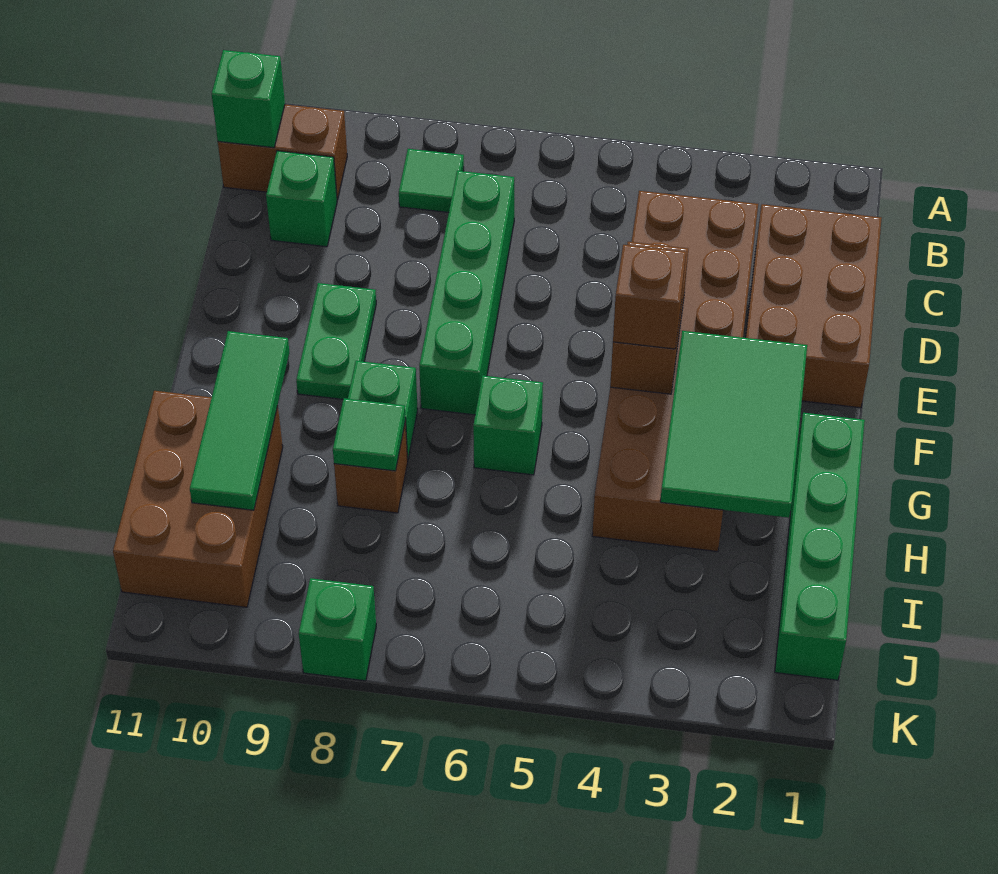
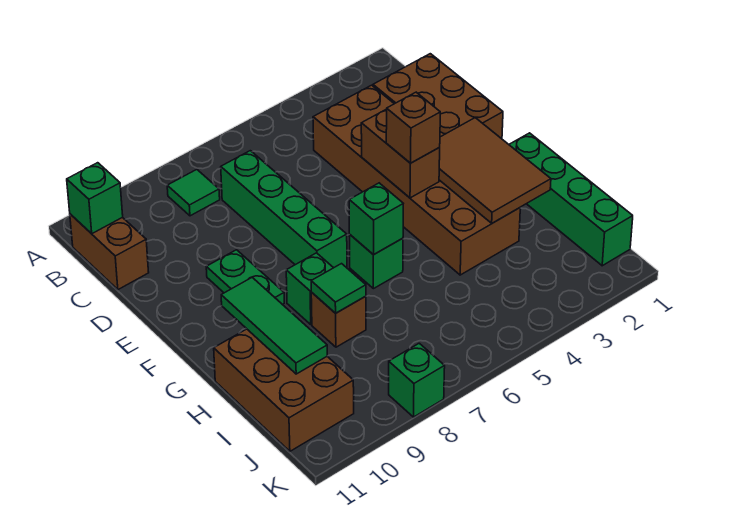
brown 1x2 brick [218,104,347,200] -> brown 1x2 brick turned to [70,214,149,290]
green 1x1 brick [266,151,337,247] -> green 1x1 brick moved to [349,183,403,255]
green 2x3 tile [660,331,807,518] -> brown 2x3 tile [439,118,551,223]

